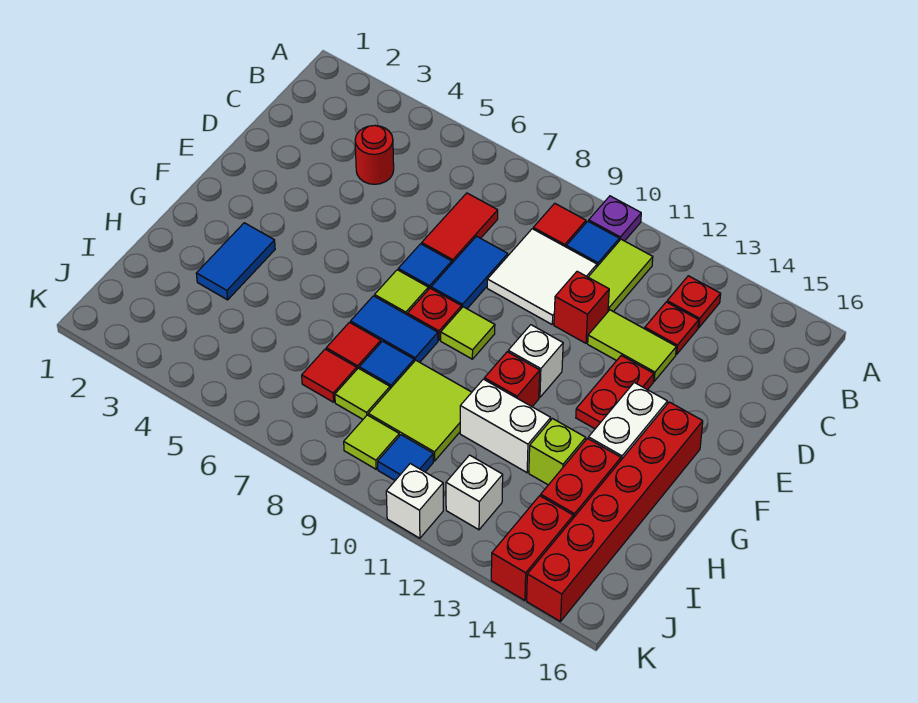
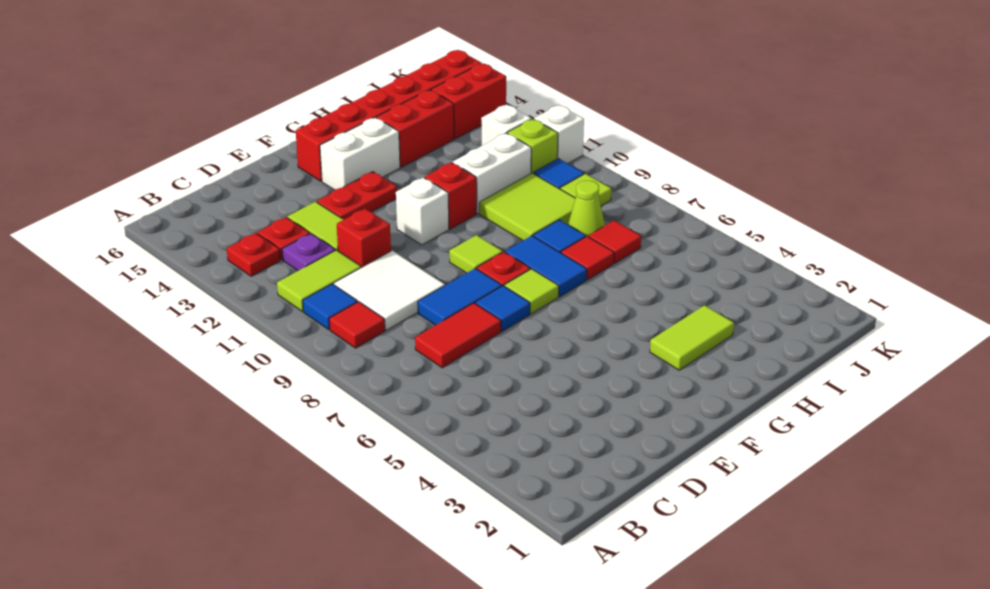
purple 1x1 plate [589,196,641,241] -> purple 1x1 plate moved to [282,234,335,271]
red 1x1 round brick [355,125,394,184] -> none
blue 1x2 tile [196,223,275,300] -> lime 1x2 tile [650,305,734,370]
white 1x2 brick [460,379,551,472] -> white 1x2 brick turned to [453,133,531,213]
lime 1x1 brick [529,419,586,485] -> lime 1x1 brick moved to [507,119,558,174]
lime 1x1 tile [335,368,390,419] -> lime 1x1 cone [568,181,605,237]

